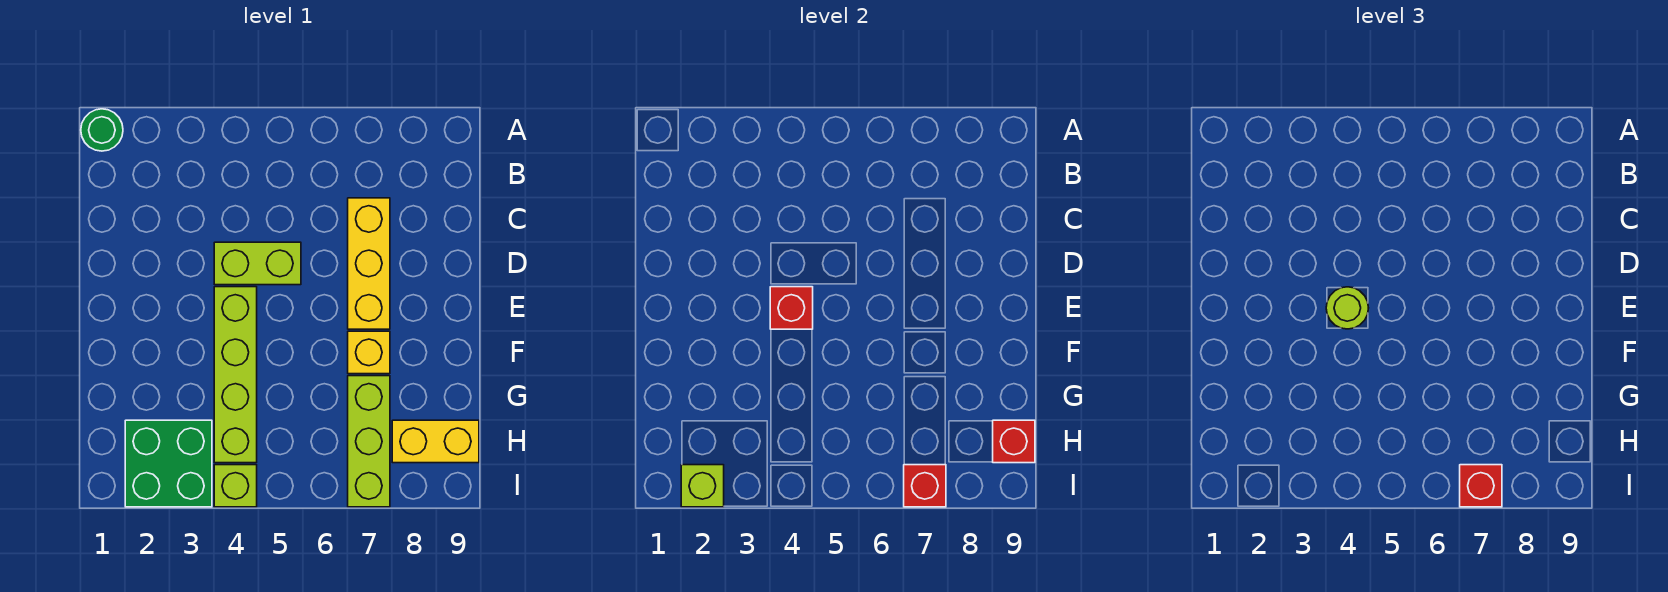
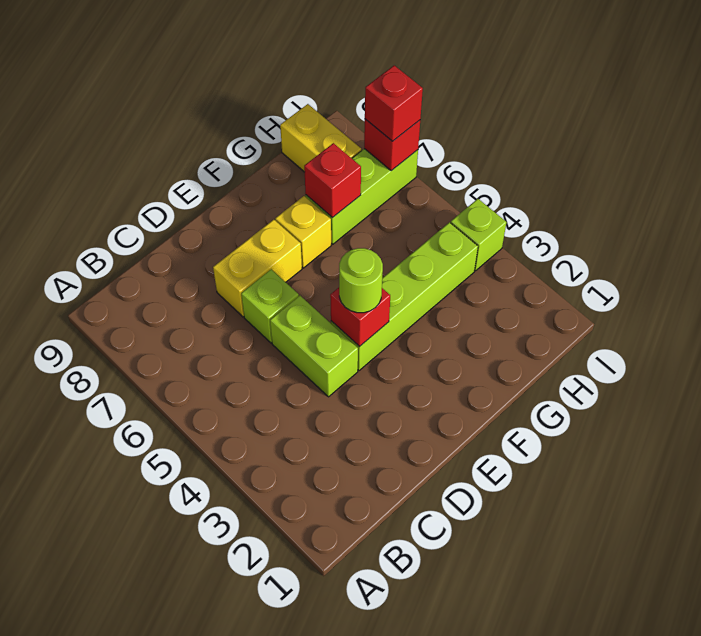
green 1x1 round brick [81,109,123,151] -> none
yellow 1x3 brick [348,198,390,329] -> yellow 1x2 brick [213,220,302,317]
green 2x2 brick [125,420,212,507] -> none
red 1x1 brick [993,420,1035,463] -> red 1x1 brick moved to [304,143,361,218]
lime 1x1 brick [681,465,724,507] -> lime 1x1 brick moved to [241,269,299,343]

